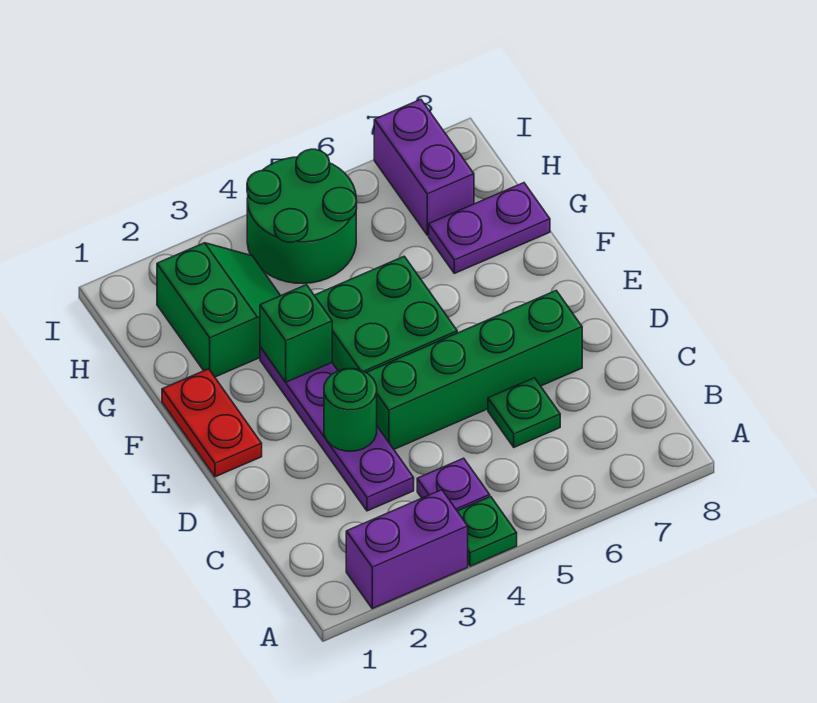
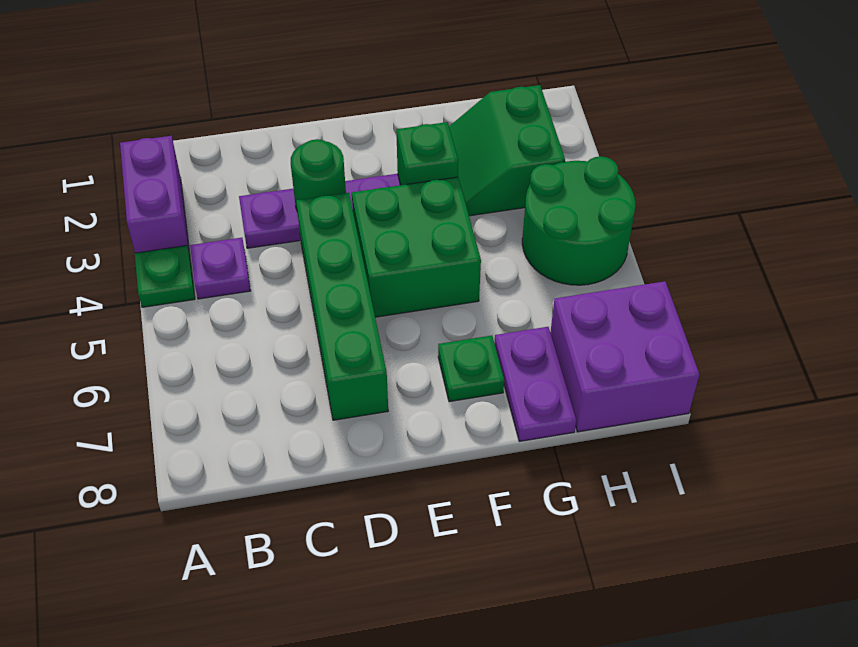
green 1x1 plate [488,378,560,447] -> green 1x1 plate moved to [438,336,504,402]
red 1x2 plate [162,369,262,477] -> none
green 2x2 slope [157,243,281,377] -> green 2x2 slope turned to [449,85,565,216]
purple 1x2 brick [374,99,474,235] -> purple 2x2 brick [550,281,699,432]

